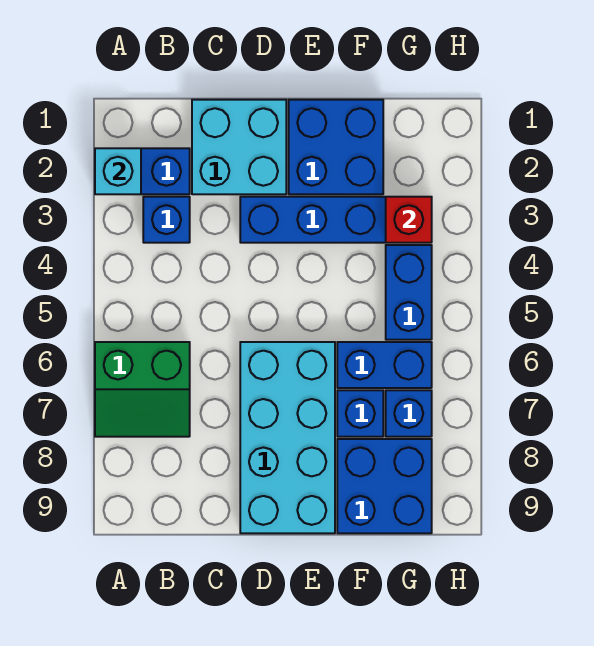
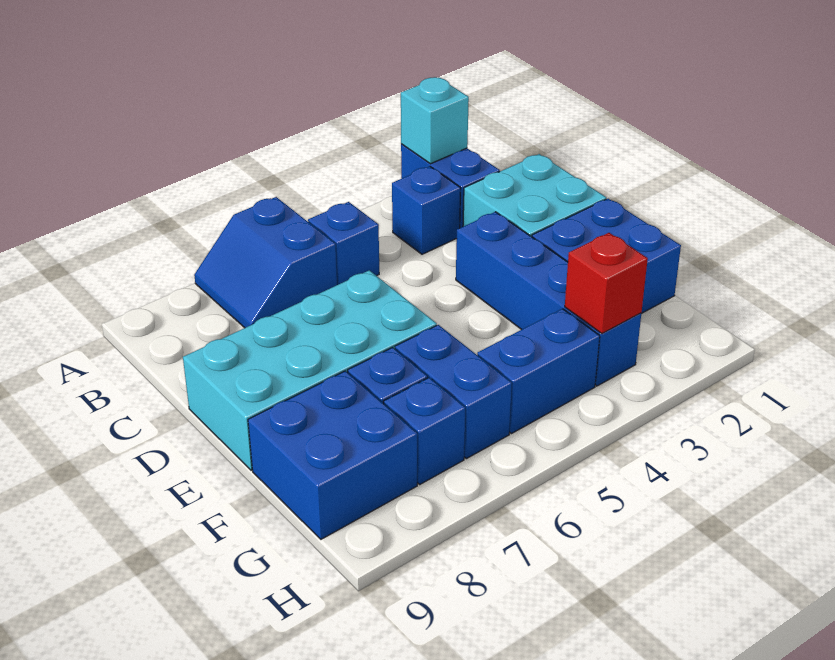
green 2x2 slope [95,342,190,437] -> blue 2x2 slope [194,197,337,328]
none -> blue 1x1 brick [308,202,379,285]

